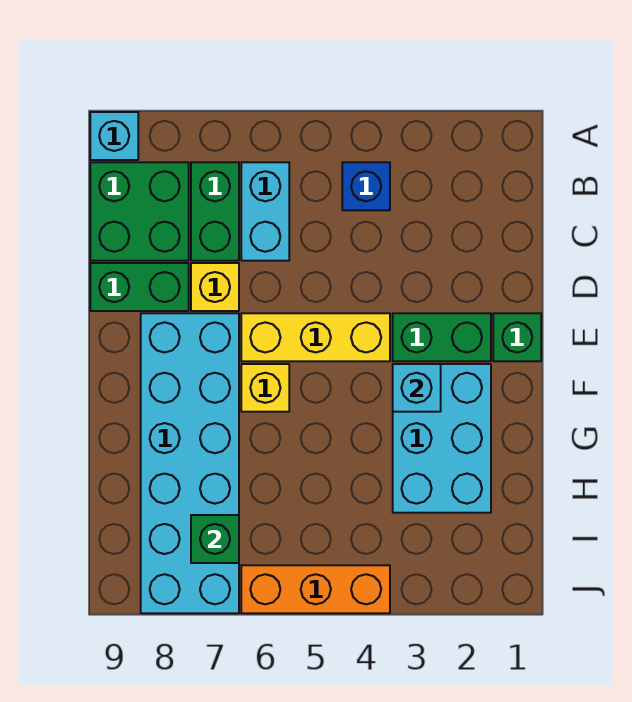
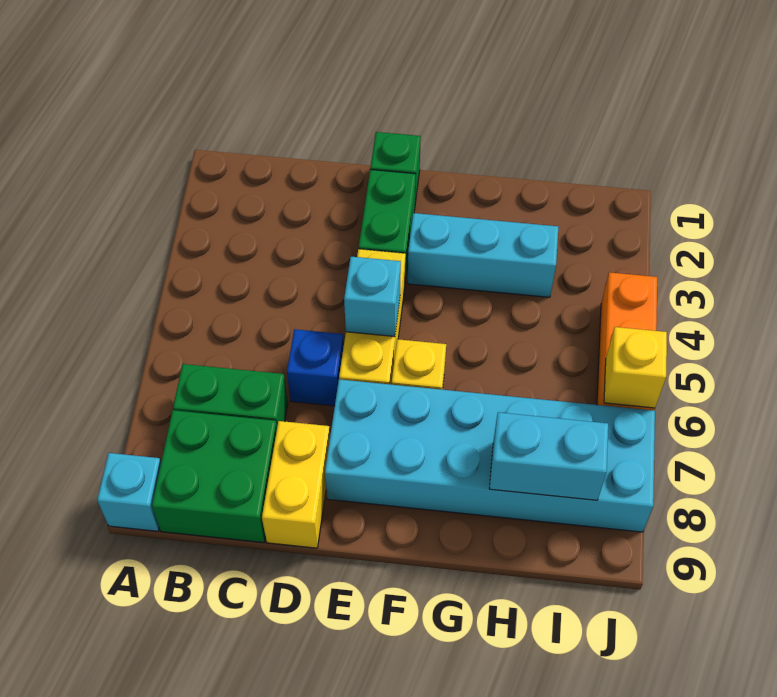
blue 1x1 brick [342,162,390,210] -> blue 1x1 brick moved to [287,329,344,406]
cyan 1x2 brick [241,162,289,261] -> cyan 1x2 brick moved to [489,412,608,500]
yellow 1x1 brick [191,263,239,311] -> yellow 1x1 brick moved to [604,327,667,408]
green 1x2 brick [90,263,189,311] -> yellow 1x2 brick [262,421,330,548]
cyan 2x3 brick [393,364,491,513] -> cyan 1x3 brick [408,213,558,297]
cyan 1x1 brick [393,364,441,412] -> cyan 1x1 brick moved to [344,257,401,337]
green 1x1 brick [191,515,239,563] -> none

